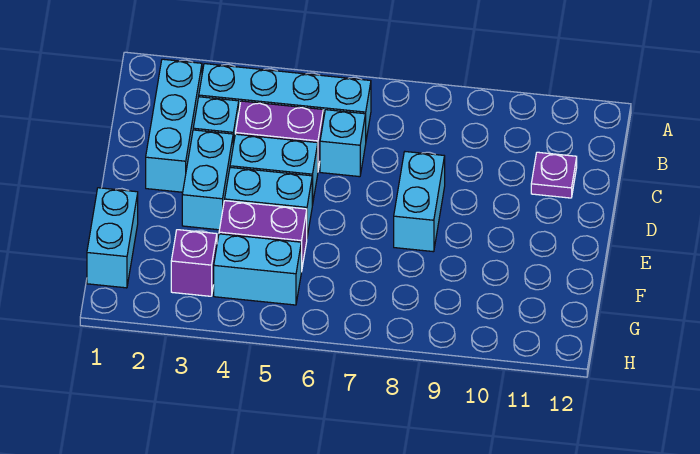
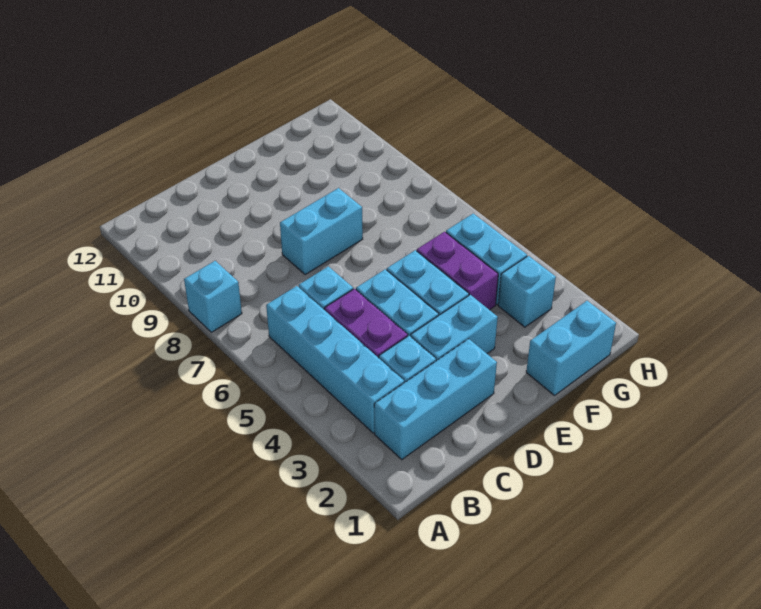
none -> cyan 1x1 brick [184,261,242,332]
purple 1x1 plate [531,152,577,198] -> none
purple 1x1 brick [171,230,217,296] -> cyan 1x1 brick [498,256,556,327]

